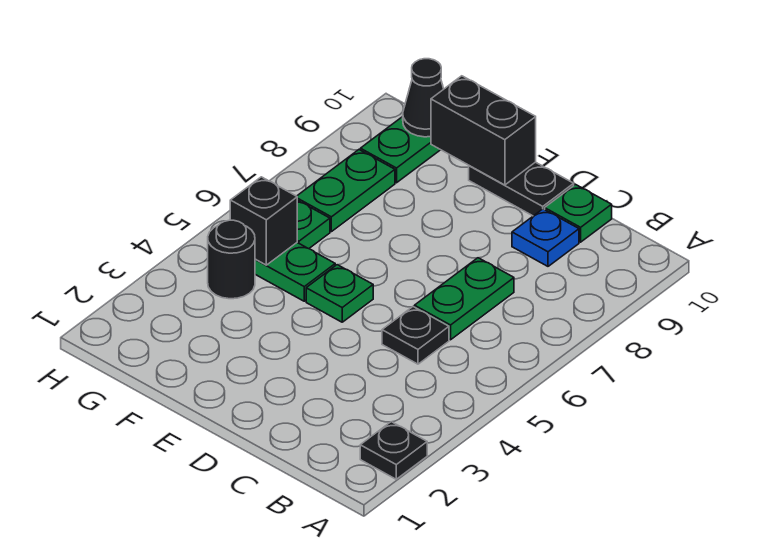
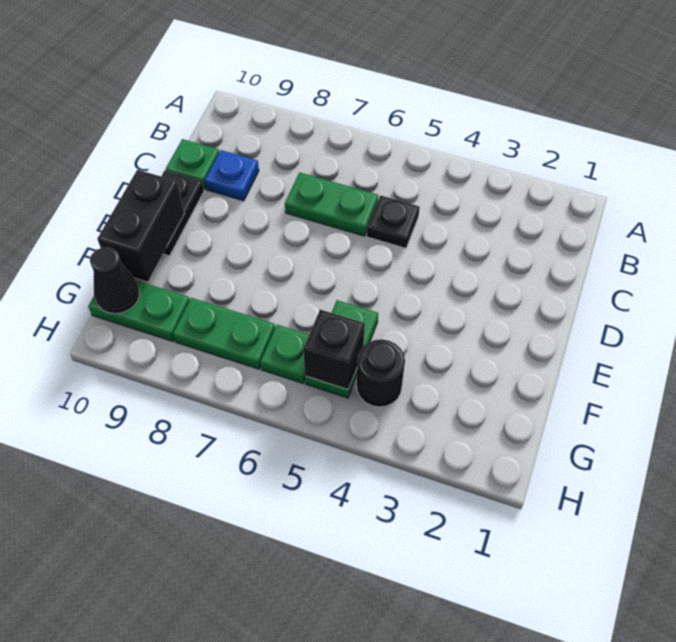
black 1x1 plate [360,422,427,479] -> none
green 1x1 plate [306,265,373,322] -> none

